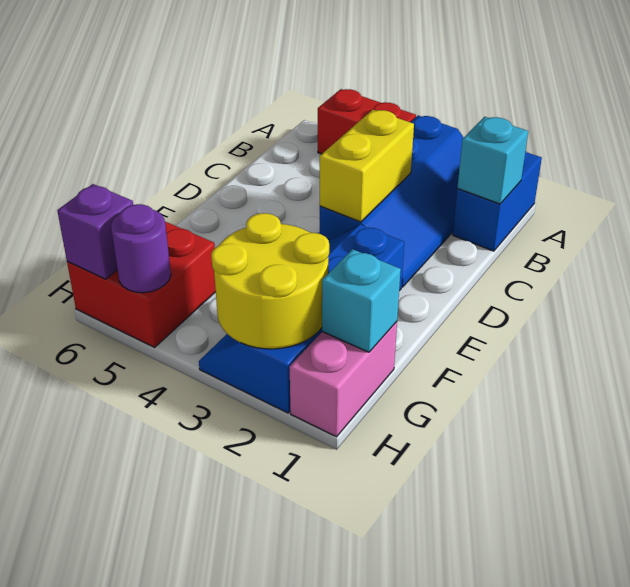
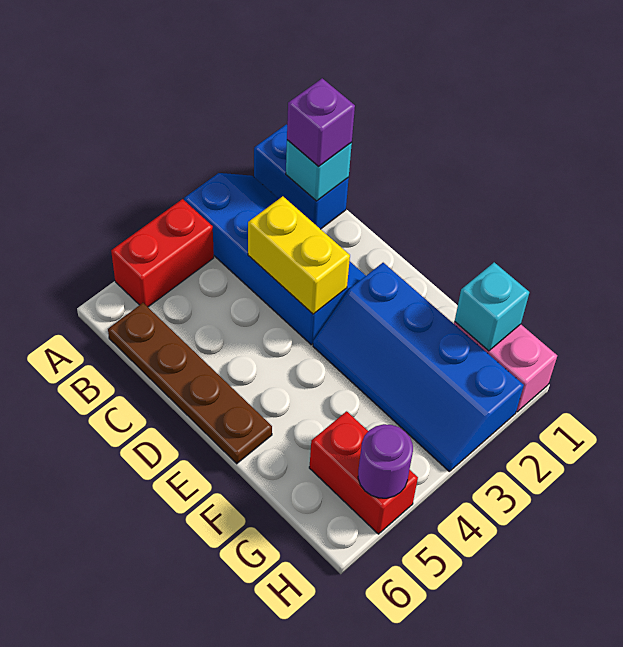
none -> brown 1x4 plate [108,303,272,464]
yellow 2x2 round brick [211,213,329,349] -> none
red 2x2 brick [67,222,216,347] -> red 1x2 brick [309,411,418,534]
purple 1x1 brick [57,184,133,279] -> purple 1x1 brick moved to [287,78,355,167]

